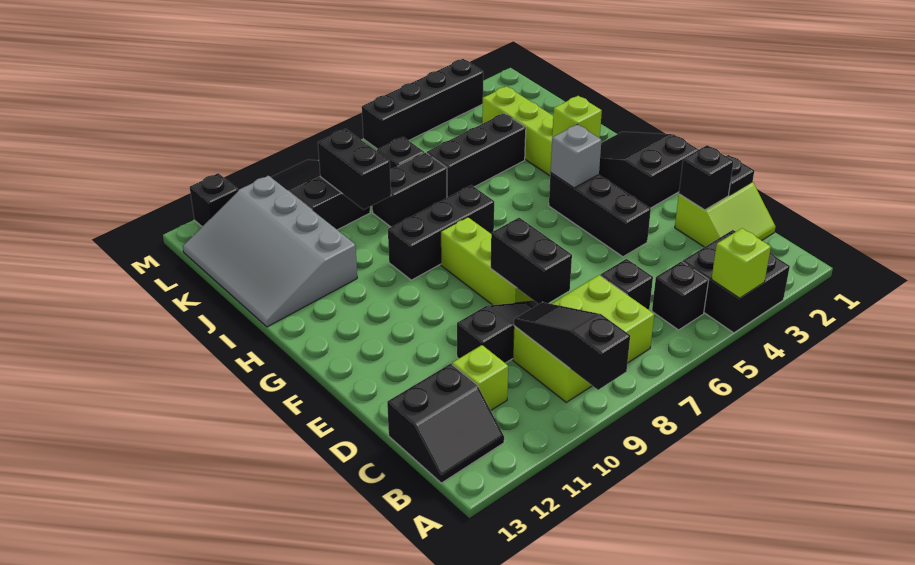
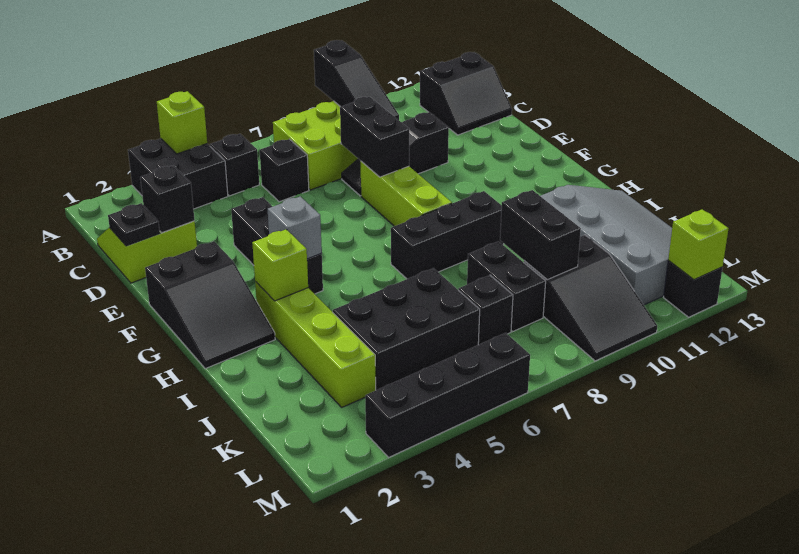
black 2x2 slope [387,364,504,483] -> black 2x2 slope turned to [420,52,512,135]
lime 1x1 brick [452,345,508,410] -> lime 1x1 brick moved to [668,209,729,280]
black 1x3 brick [427,113,526,198] -> black 2x3 brick [333,268,480,390]
black 1x2 brick [372,153,447,227] -> black 1x2 brick turned to [467,241,546,331]

